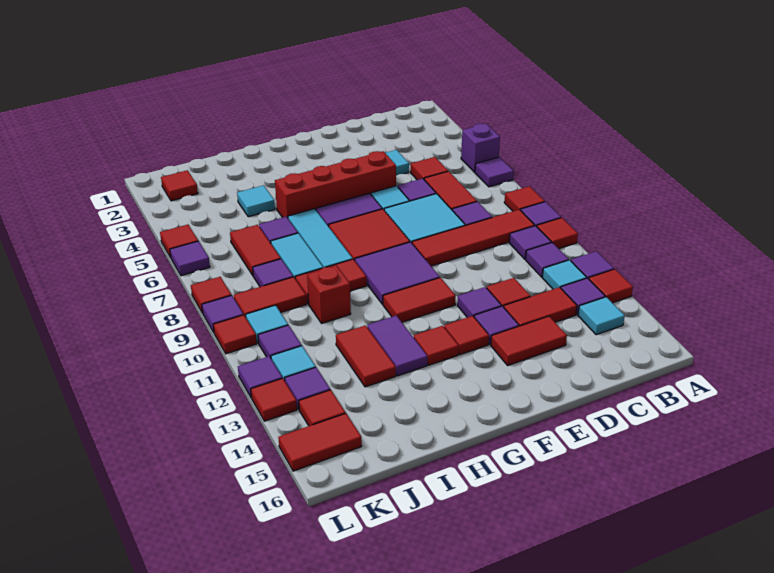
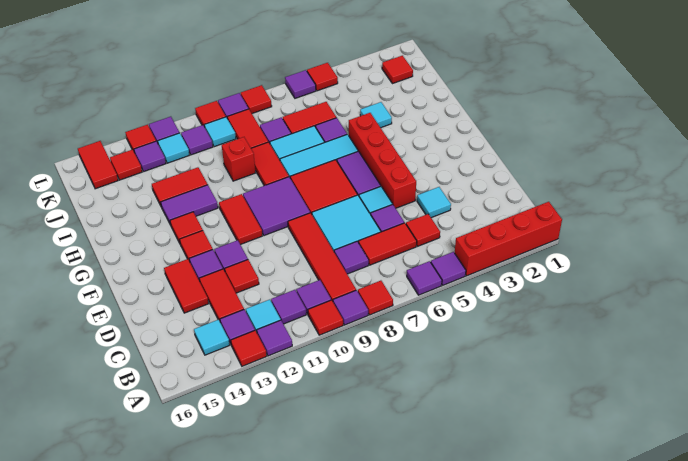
none -> red 1x4 brick [455,202,562,276]
purple 1x1 brick [461,124,500,172] -> purple 1x1 tile [431,252,466,285]

